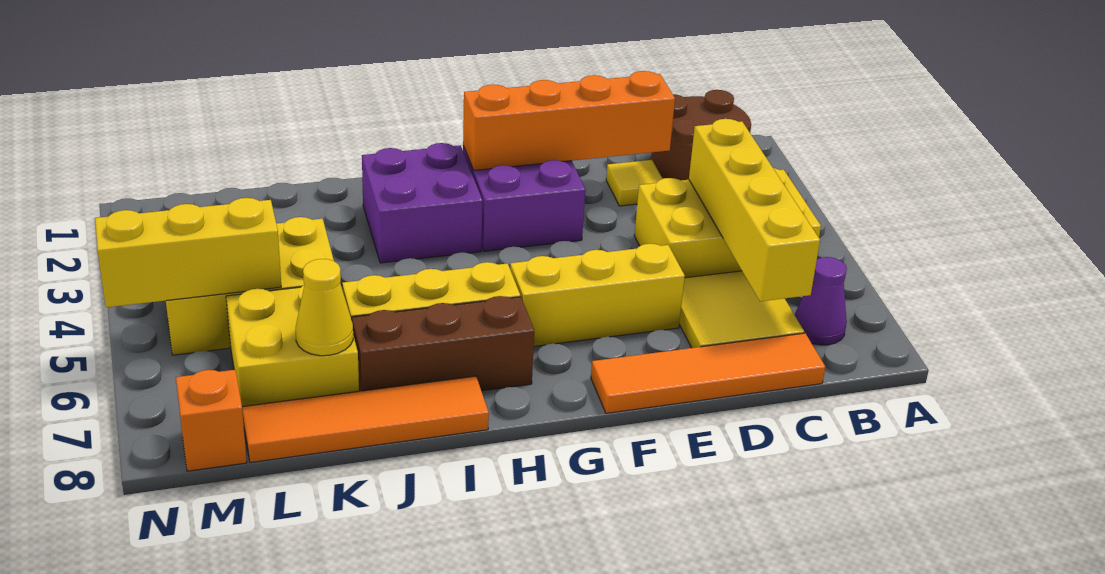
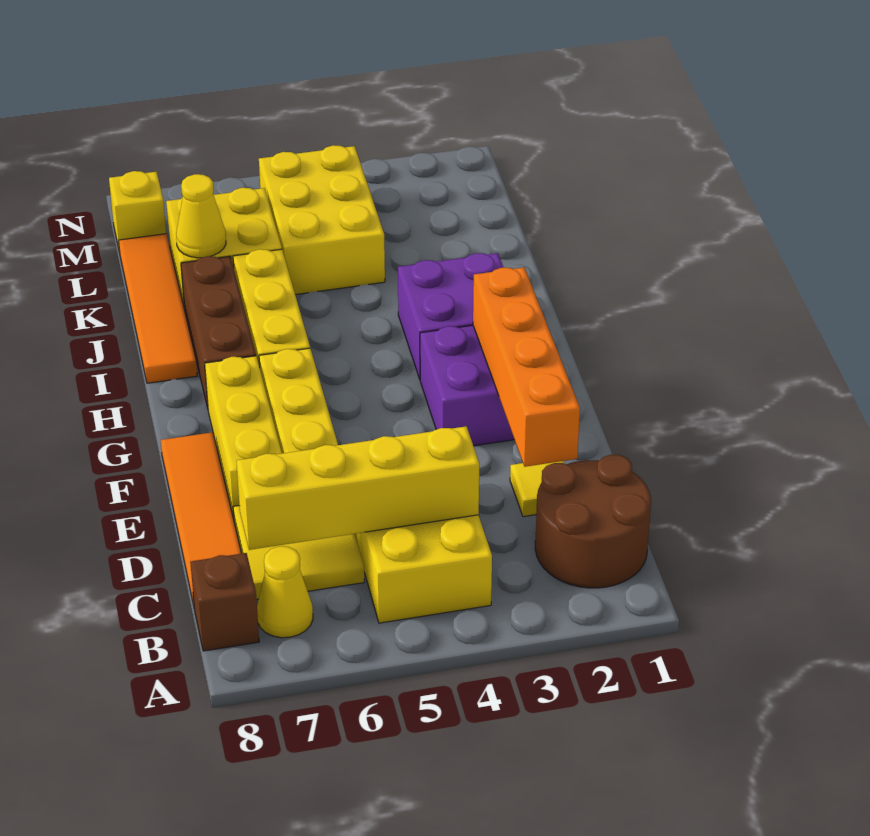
purple 1x1 cone [795,257,847,345] -> yellow 1x1 cone [257,546,313,638]
none -> brown 1x1 brick [190,553,259,651]
yellow 1x3 brick [95,198,281,307] -> yellow 1x3 brick moved to [205,356,282,520]
orange 1x1 brick [176,370,247,471] -> yellow 1x1 brick [109,171,166,253]

